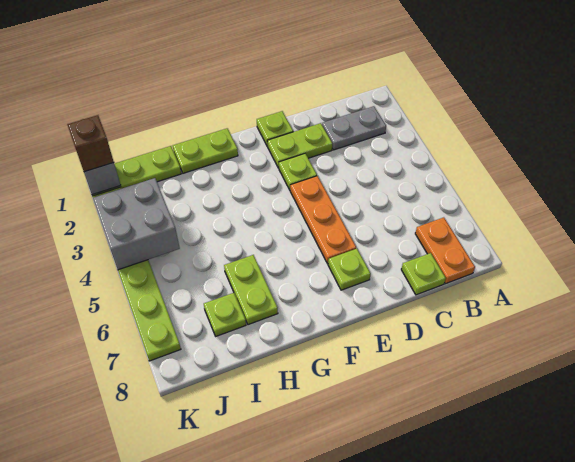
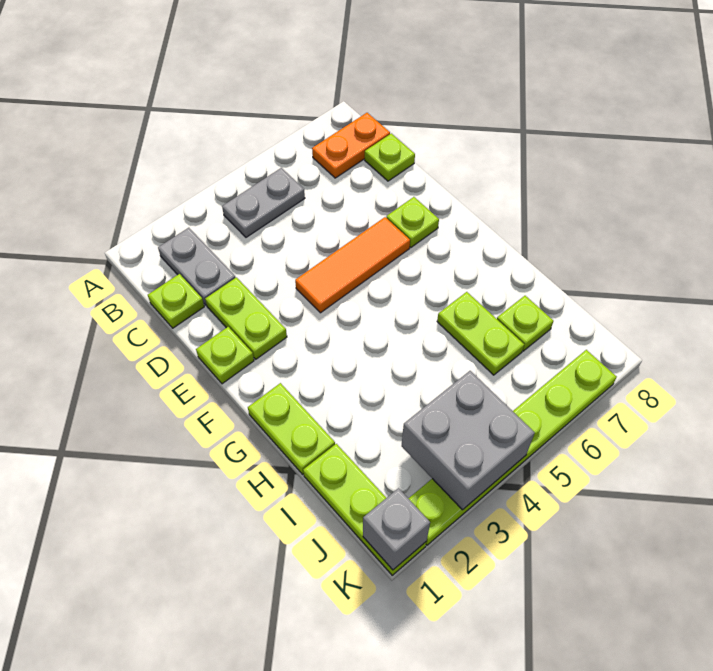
none -> grey 1x2 plate [222,168,305,237]
lime 1x1 plate [279,154,317,190] -> lime 1x1 plate moved to [148,274,204,328]
orange 1x3 plate [290,176,356,264] -> orange 1x3 tile [295,217,410,313]
lime 1x2 plate [224,255,278,325] -> lime 1x2 plate turned to [437,292,524,375]
brown 1x1 brick [67,115,114,172] -> none

